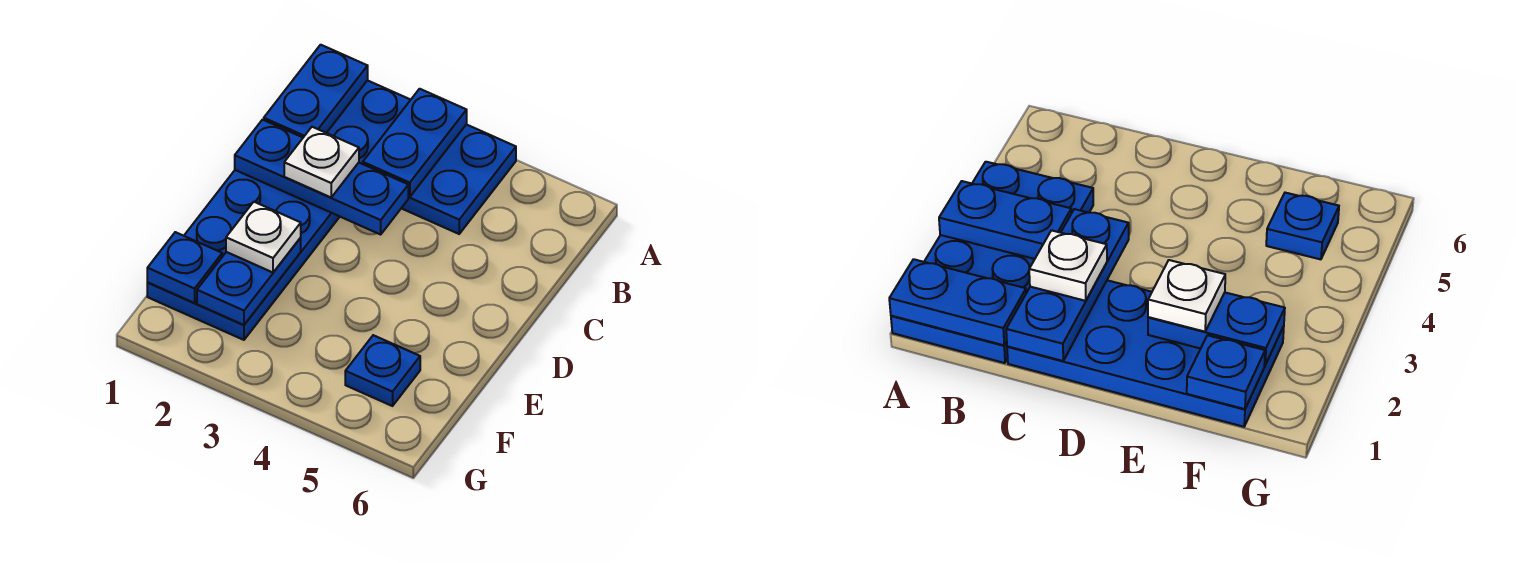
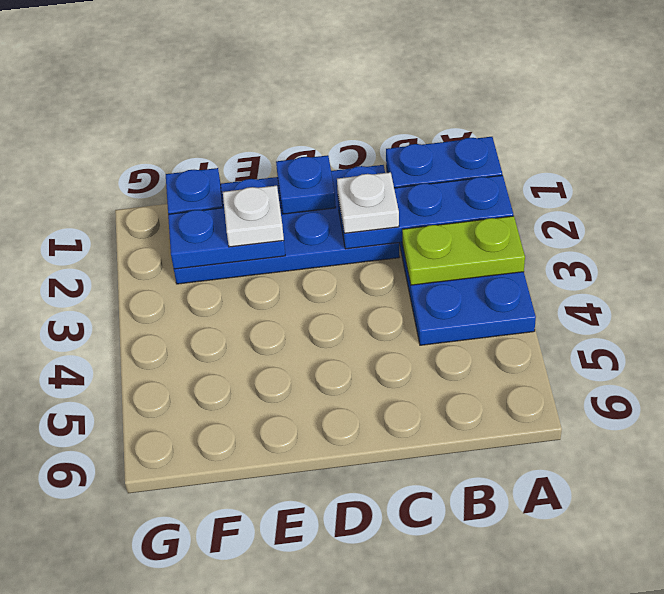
blue 1x2 plate [363,89,467,197] -> lime 1x2 plate [402,216,525,285]
blue 1x3 plate [235,120,408,234] -> blue 1x3 plate turned to [338,175,513,249]
blue 1x1 plate [345,335,420,406] -> blue 1x1 plate moved to [276,155,336,214]

